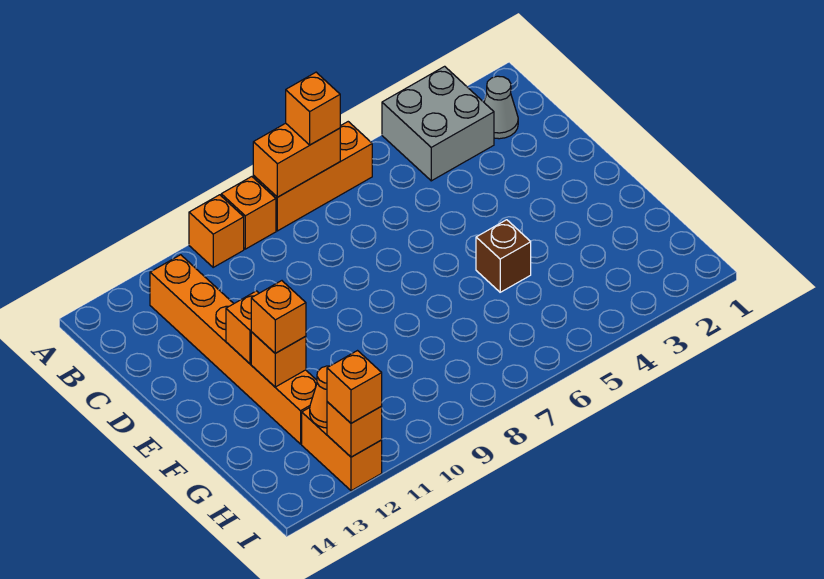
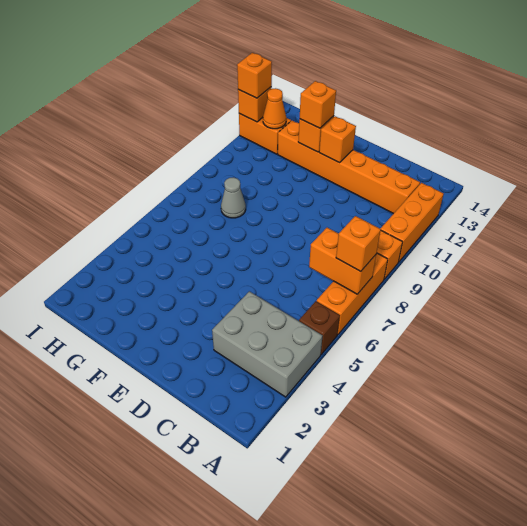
grey 2x2 brick [382,66,494,181] -> grey 2x3 brick [212,291,323,397]
orange 1x2 brick [253,123,340,197] -> orange 1x2 brick turned to [309,228,376,294]
orange 1x1 brick [189,195,244,267] -> orange 1x3 brick [380,183,444,262]
grey 1x1 cone [484,76,518,139] -> grey 1x1 cone moved to [221,177,246,218]
brown 1x1 brick [476,220,531,292] -> brown 1x1 brick moved to [299,301,340,354]

